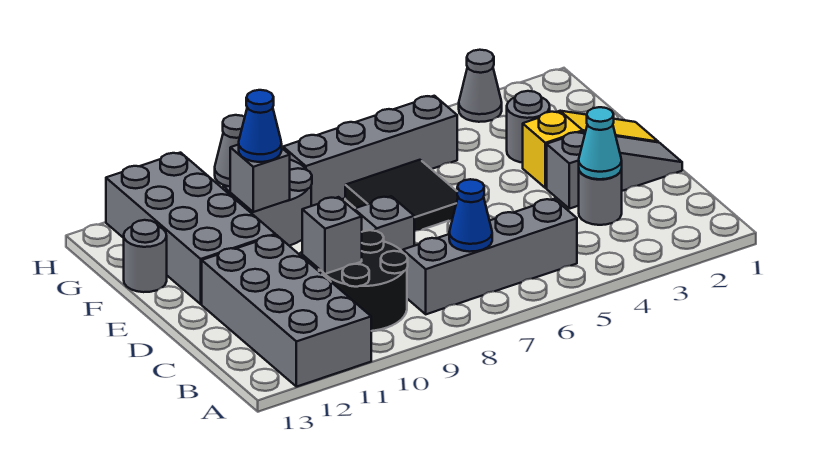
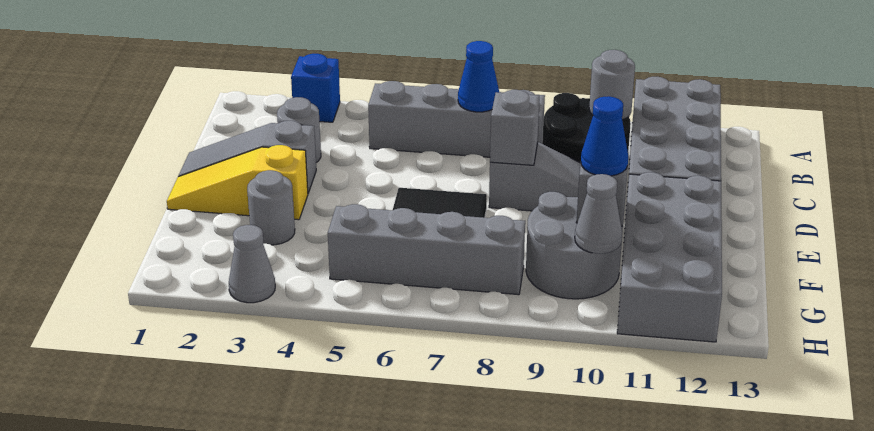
none -> blue 1x1 brick [291,54,340,122]
cyan 1x1 cone [579,107,622,179] -> none
grey 1x1 brick [302,197,362,274] -> grey 1x1 brick moved to [490,90,539,165]
grey 1x1 round brick [124,220,167,292] -> grey 1x1 round brick moved to [589,50,635,120]

